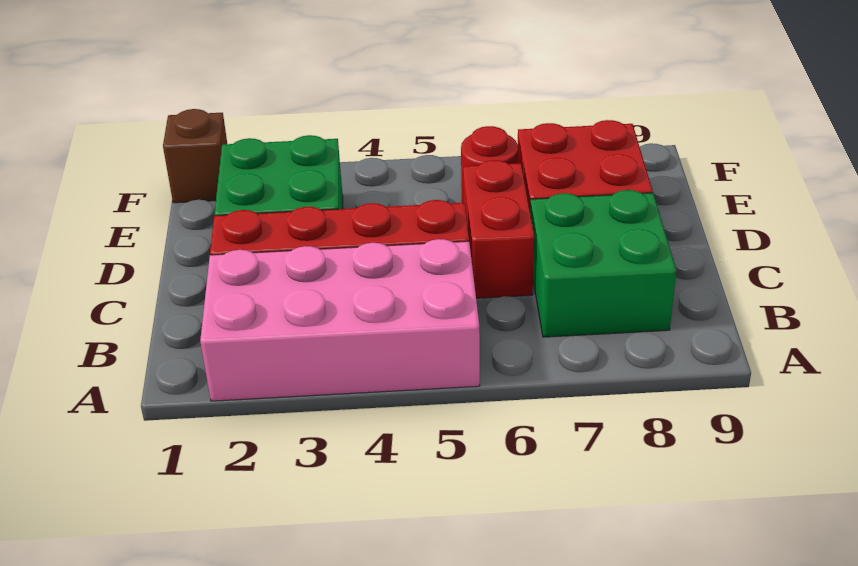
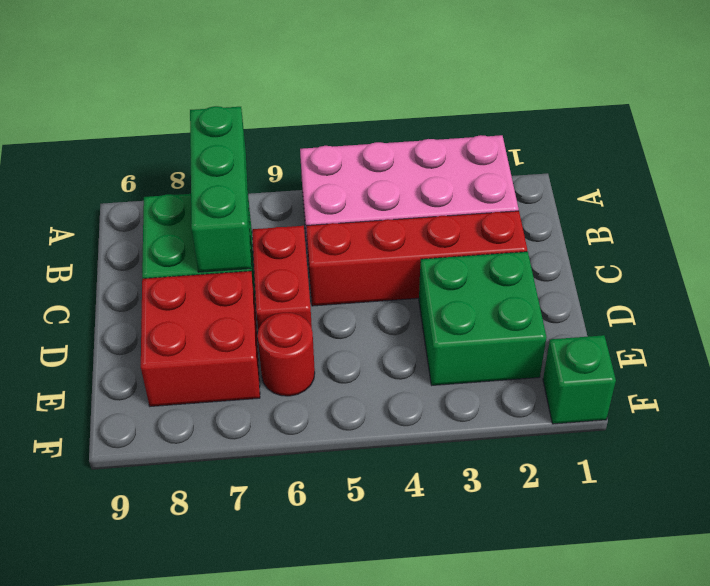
none -> green 1x3 brick [190,106,251,272]
brown 1x1 brick [163,109,227,203] -> green 1x1 brick [543,335,616,424]

